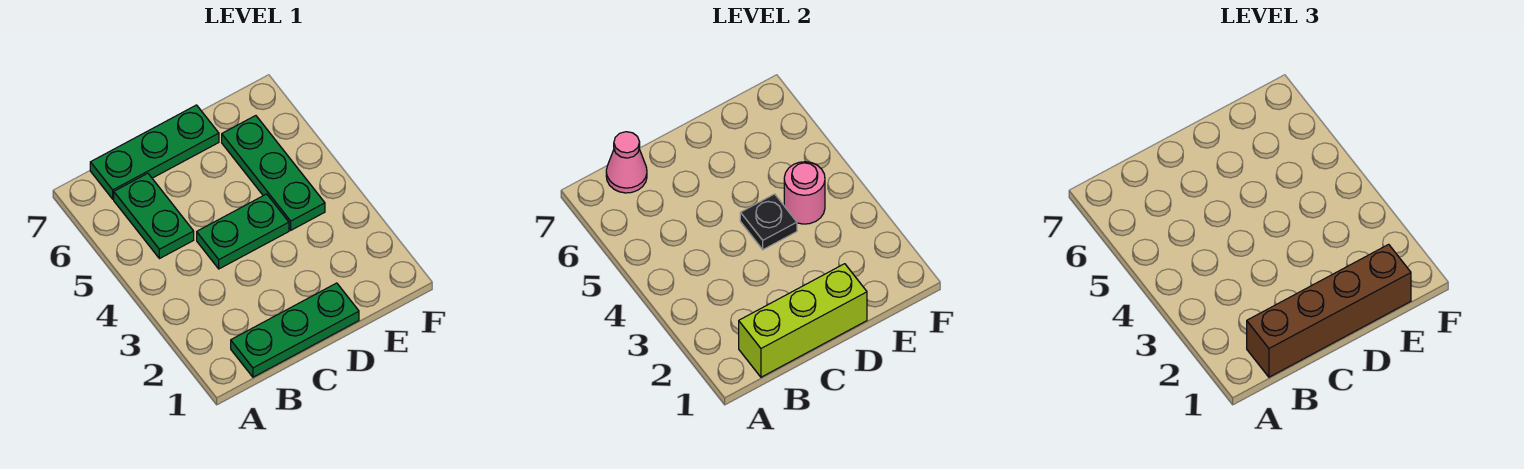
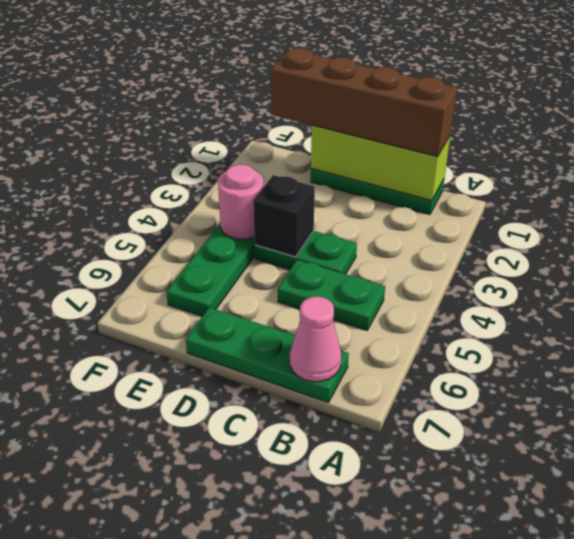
green 1x2 plate [114,173,194,259] -> green 1x2 plate turned to [278,260,385,330]
black 1x1 plate [740,194,797,250] -> black 1x1 brick [253,175,315,257]

